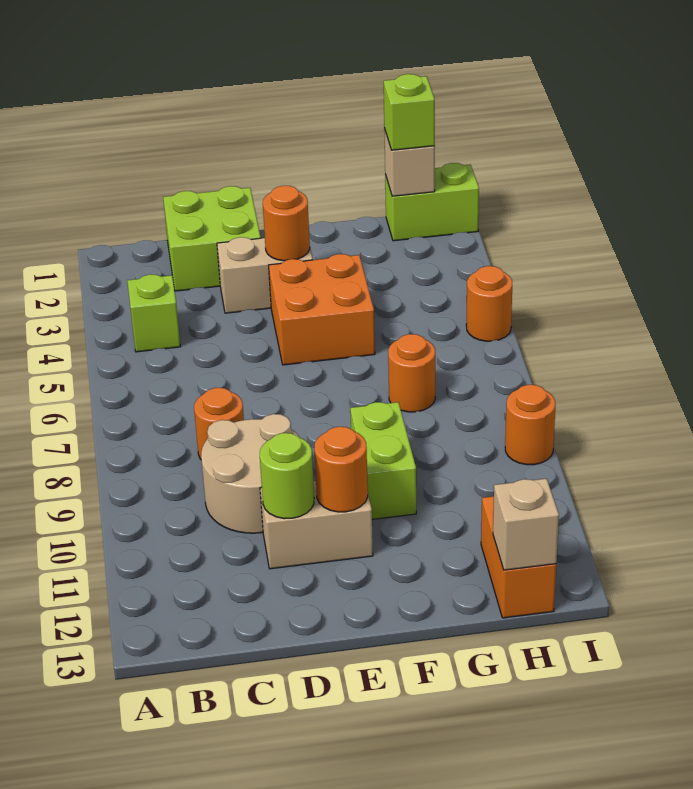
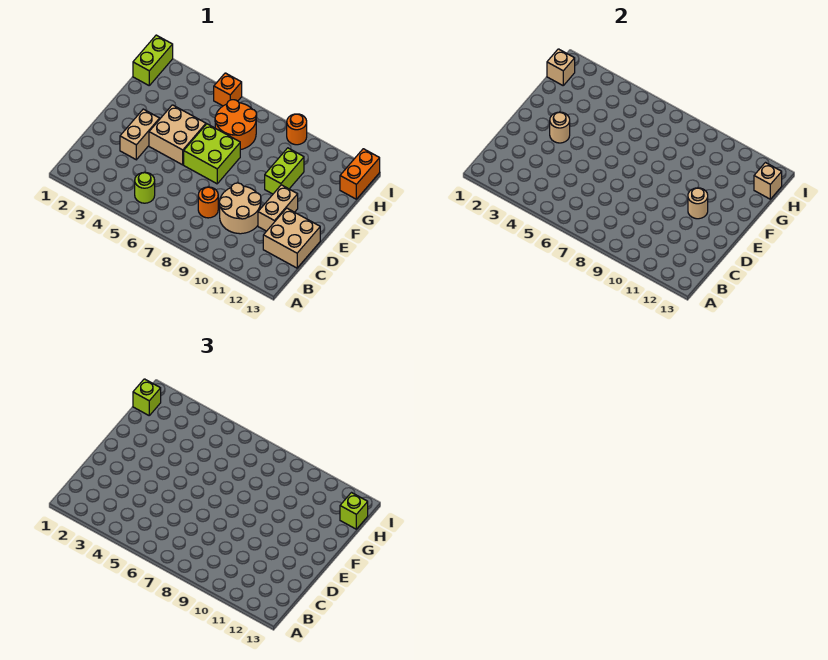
lime 1x1 brick [127,274,181,352] -> lime 1x1 brick moved to [340,493,368,529]
lime 2x2 brick [163,186,261,291] -> lime 2x2 brick moved to [184,124,240,184]
none -> tan 2x2 brick [263,208,320,268]
lime 1x1 round brick [260,433,314,519] -> lime 1x1 round brick moved to [135,172,155,203]
orange 1x1 round brick [263,186,310,261] -> tan 1x1 round brick [550,112,570,143]
orange 2x2 brick [269,254,375,365] -> tan 2x2 brick [149,105,206,165]
orange 1x1 round brick [314,427,368,512] -> tan 1x1 round brick [688,188,708,219]
lime 1x2 brick [350,402,416,519] -> lime 1x2 brick turned to [265,148,304,194]
orange 1x1 round brick [388,334,435,412] -> orange 2x2 round brick [215,100,257,150]
orange 1x2 brick [481,496,556,618] -> orange 1x2 brick turned to [340,149,380,199]
orange 1x1 round brick [466,266,512,341] -> orange 1x1 brick [214,73,242,106]

